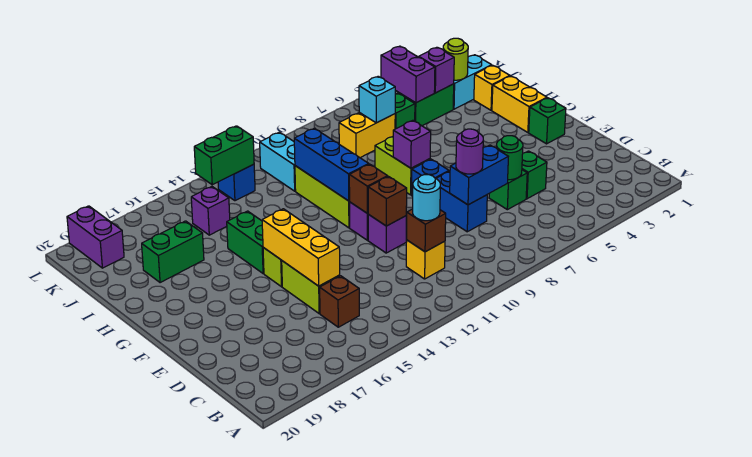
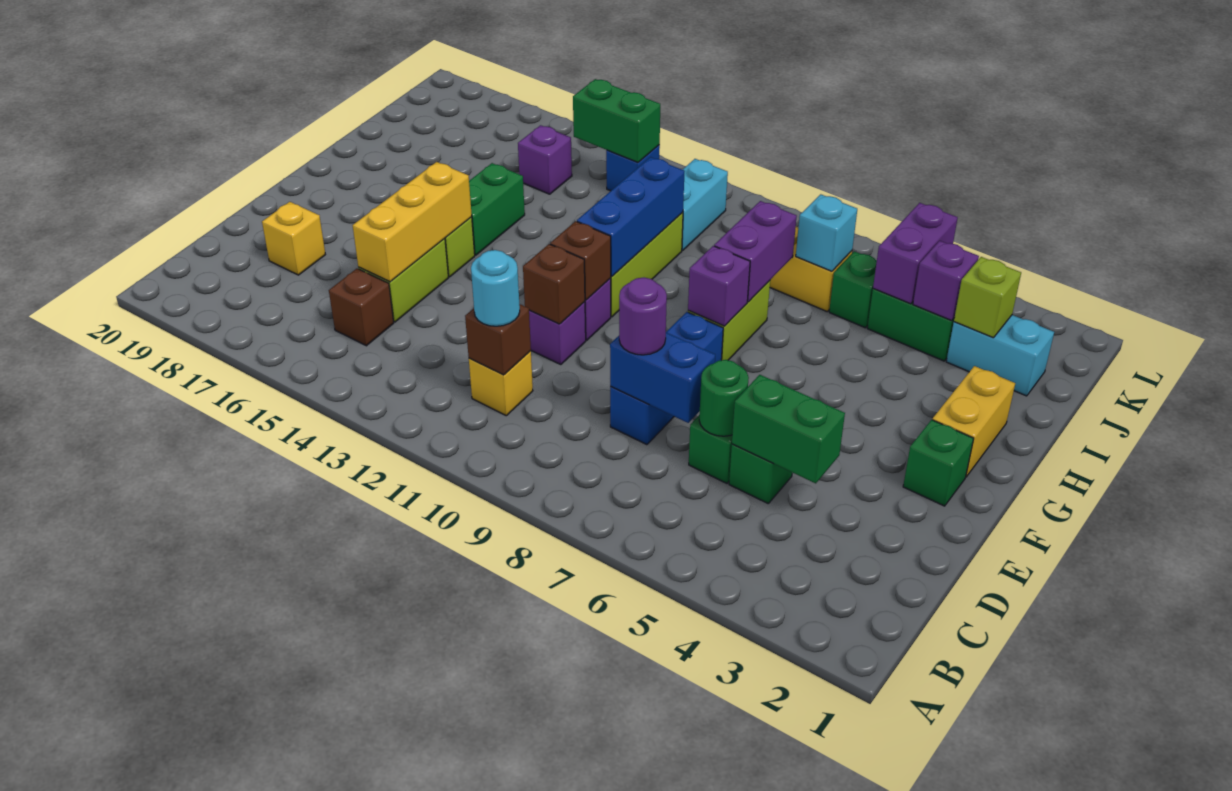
yellow 1x1 brick [474,65,510,110] -> yellow 1x1 brick moved to [262,202,325,275]
green 1x2 brick [142,221,204,283] -> green 1x2 brick moved to [732,375,845,483]
lime 1x1 round brick [443,38,468,80] -> lime 1x1 brick [954,257,1021,338]
purple 1x2 brick [67,206,124,268] -> purple 1x2 brick moved to [714,201,797,302]

